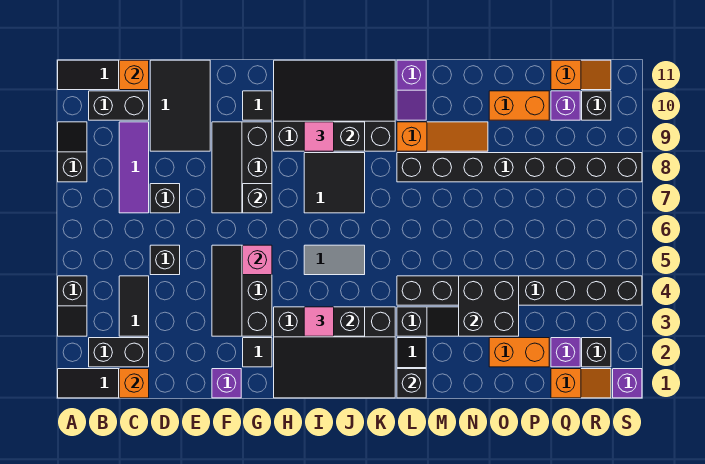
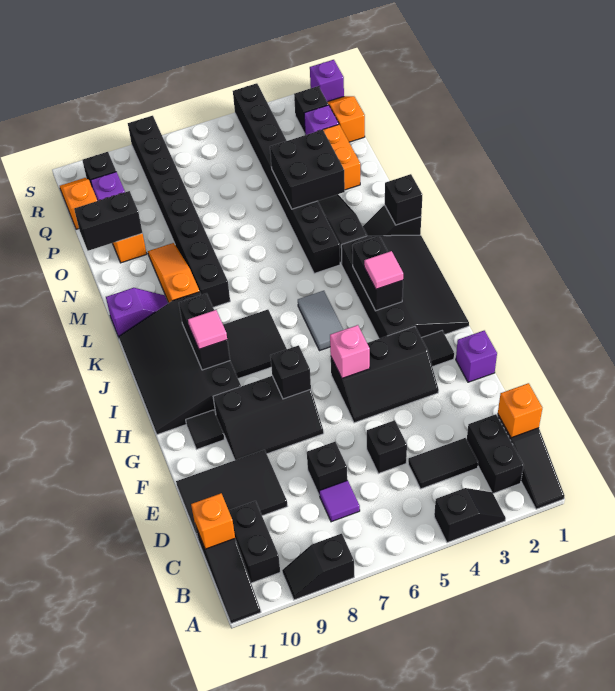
purple 1x3 tile [119,122,149,213] -> purple 1x1 tile [319,480,360,522]
none -> black 1x2 brick [74,191,142,251]

